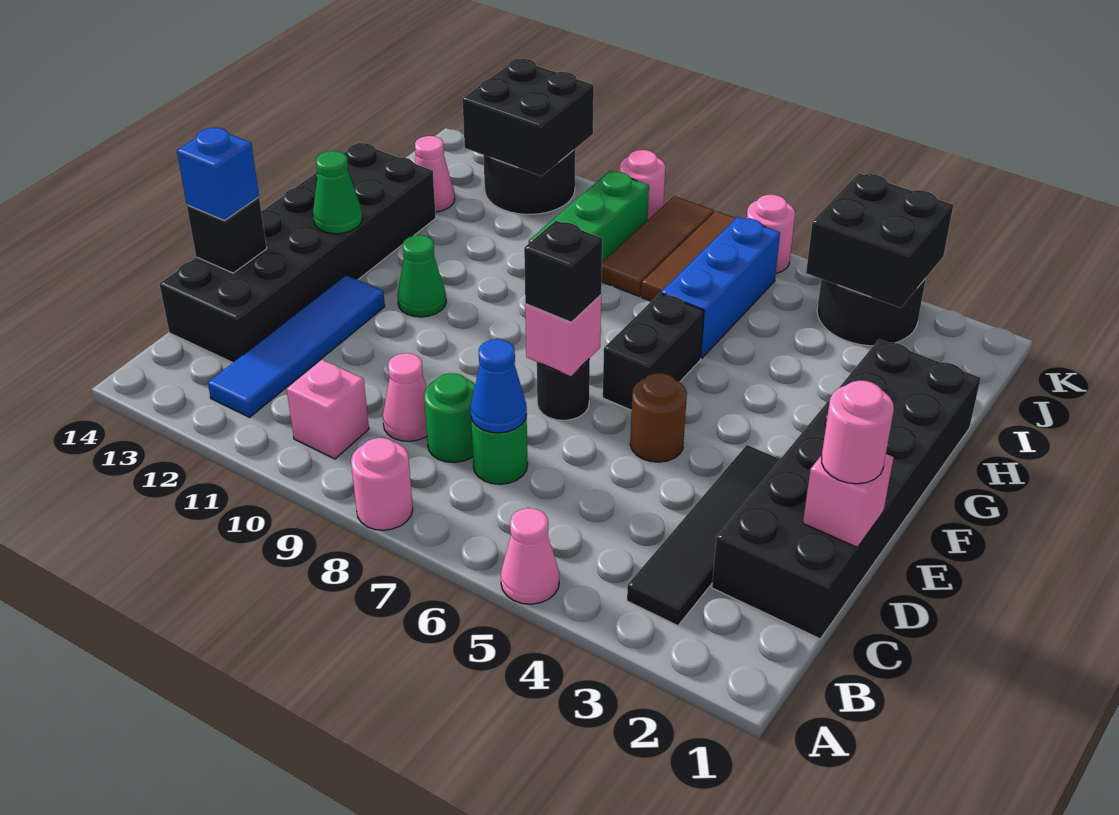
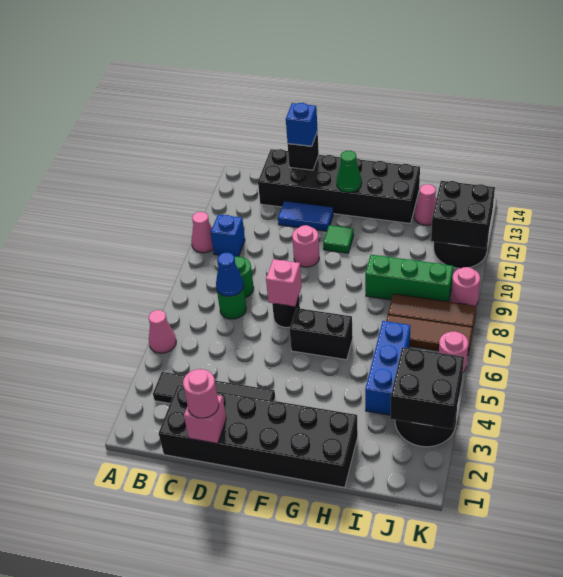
pink 1x1 round brick [351,438,413,530] -> pink 1x1 round brick moved to [292,225,319,267]
pink 1x1 brick [287,360,369,459] -> blue 1x1 brick [211,214,245,257]
blue 1x4 tile [208,275,385,417] -> blue 1x2 tile [278,201,334,231]
pink 1x1 cone [383,353,427,441] -> pink 1x1 cone moved to [191,212,213,253]
brown 1x1 round brick [630,373,687,462] -> none
black 1x1 brick [524,221,602,322] -> none
green 1x1 cone [397,235,446,317] -> green 1x1 tile [323,225,354,253]
blue 1x3 brick [661,217,780,358] -> blue 1x3 brick turned to [365,321,410,415]

